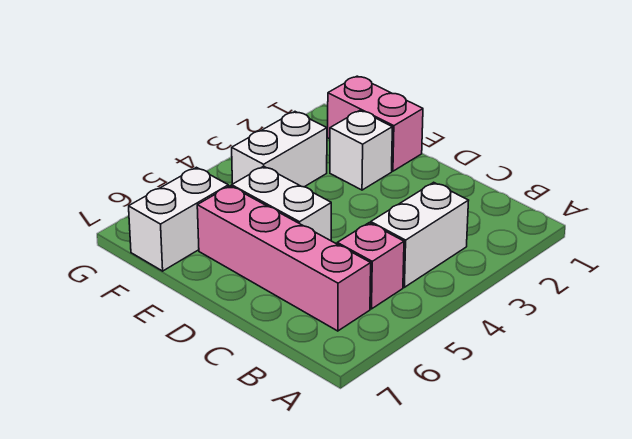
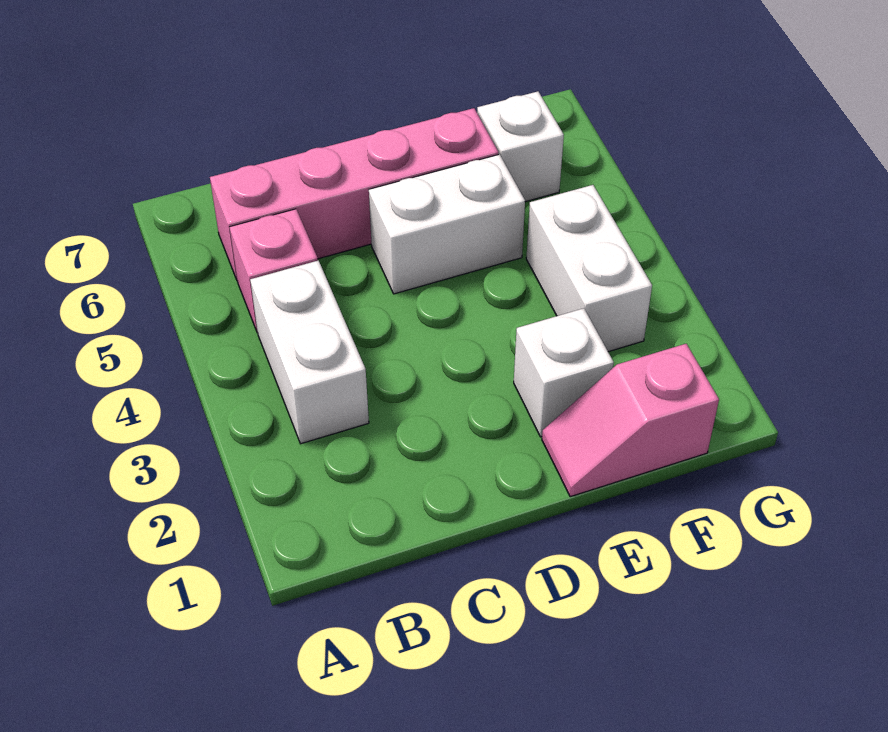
pink 1x2 brick [328,76,423,171] -> pink 1x2 slope [542,344,719,497]
white 1x2 brick [129,167,228,271] -> white 1x1 brick [477,91,564,202]

